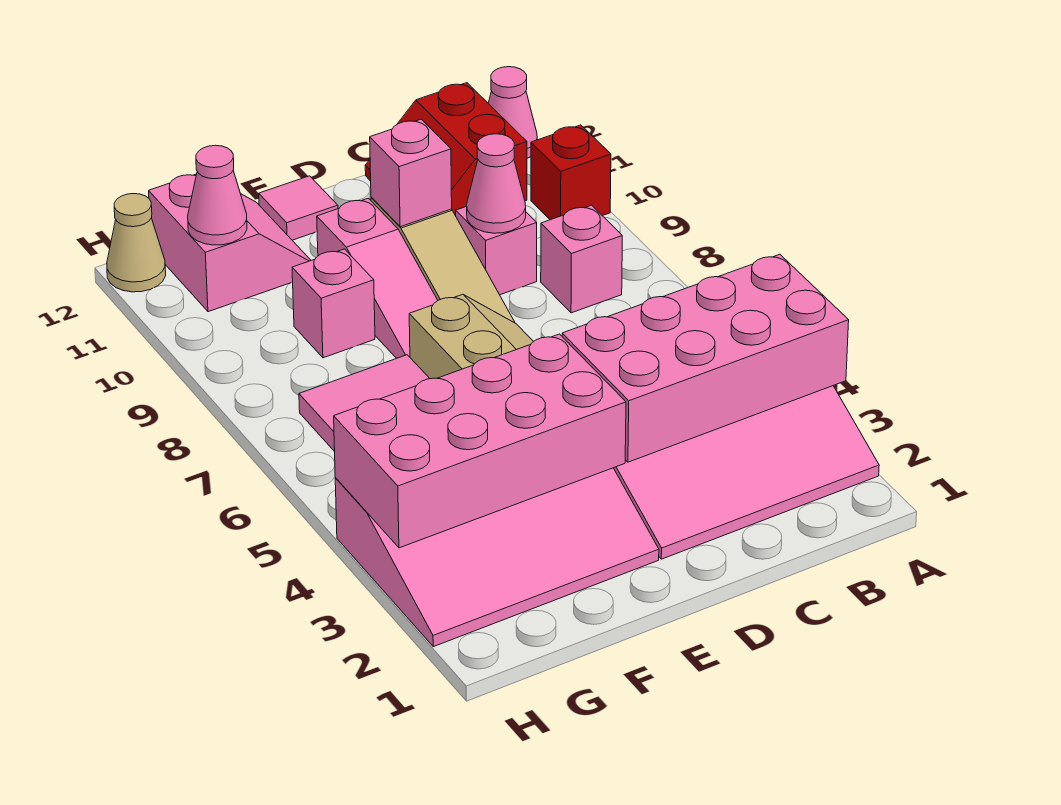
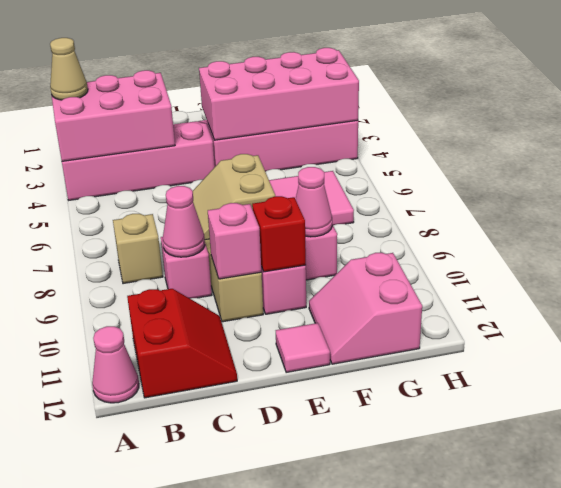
pink 2x4 brick [562,254,849,462] -> pink 2x3 brick [52,70,175,161]
red 1x1 brick [531,125,611,220] -> red 1x1 brick moved to [252,196,306,272]
pink 1x1 brick [541,205,622,313] -> tan 1x1 brick [113,214,163,284]
pink 1x1 cone [188,145,247,245] -> pink 1x1 cone moved to [295,167,332,237]
tan 1x1 cone [107,194,166,292] -> tan 1x1 cone moved to [50,38,88,100]

